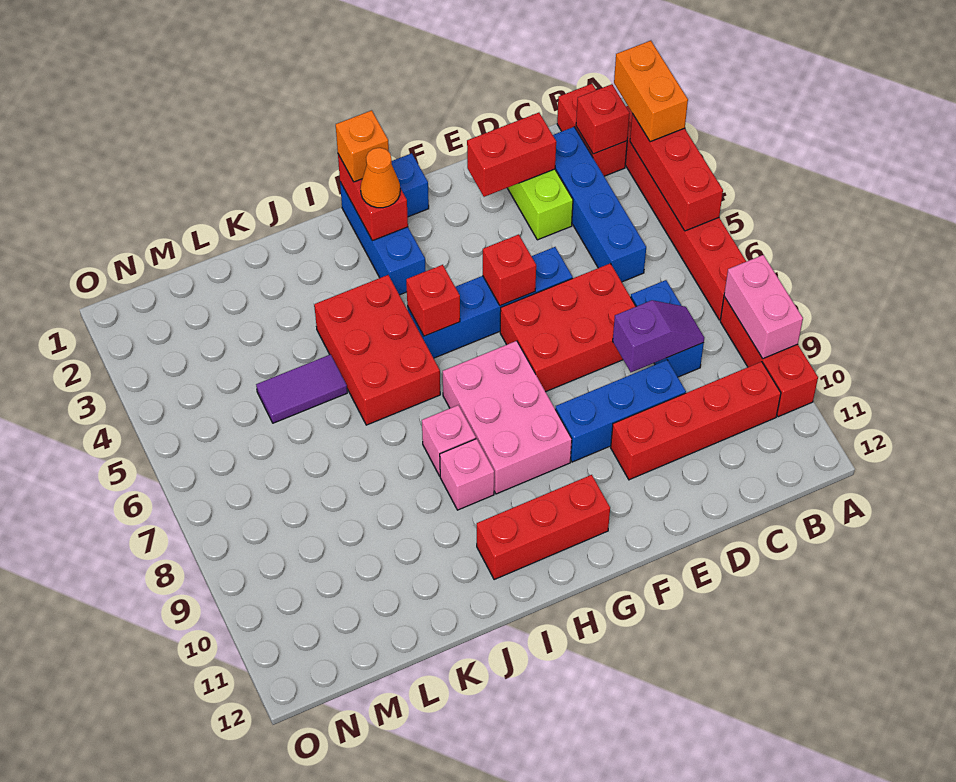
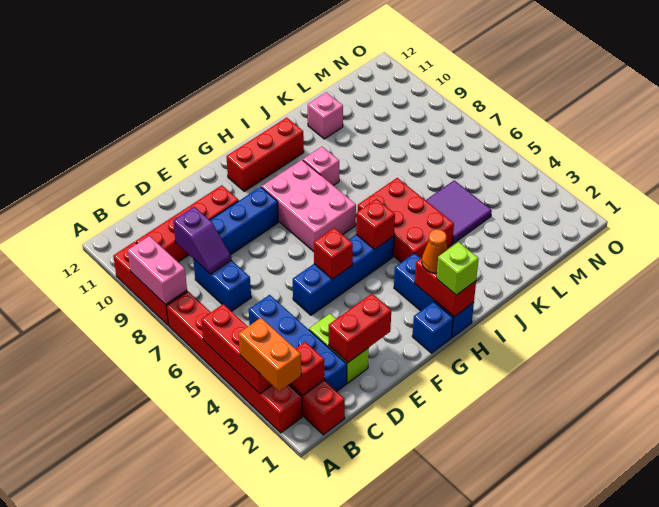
purple 1x2 slope [613,300,704,372] -> purple 1x2 slope turned to [173,207,232,274]
red 2x3 brick [500,263,636,392] -> none
orange 1x1 brick [336,110,389,182] -> lime 1x1 brick [436,242,479,295]
pink 1x1 brick [422,405,476,476] -> pink 1x1 brick moved to [308,92,343,139]
purple 1x2 tile [256,354,347,423] -> purple 2x2 tile [426,180,492,244]

